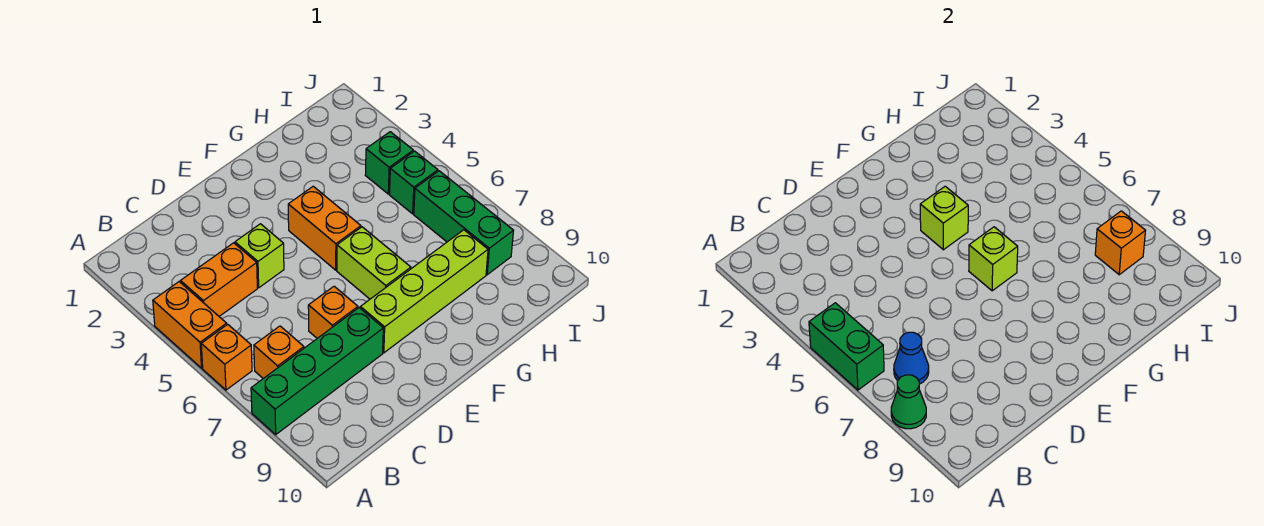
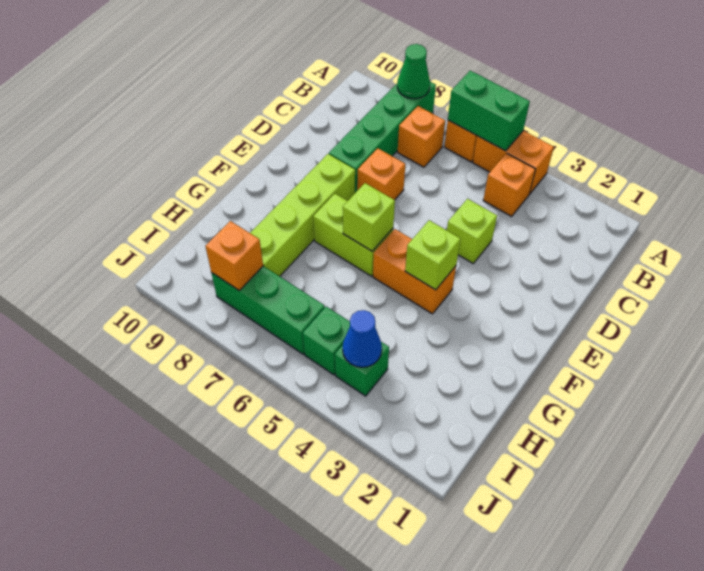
orange 1x2 brick [181,243,257,316] -> orange 1x1 brick [483,153,536,216]
blue 1x1 cone [894,332,929,384] -> blue 1x1 cone moved to [343,310,382,367]

